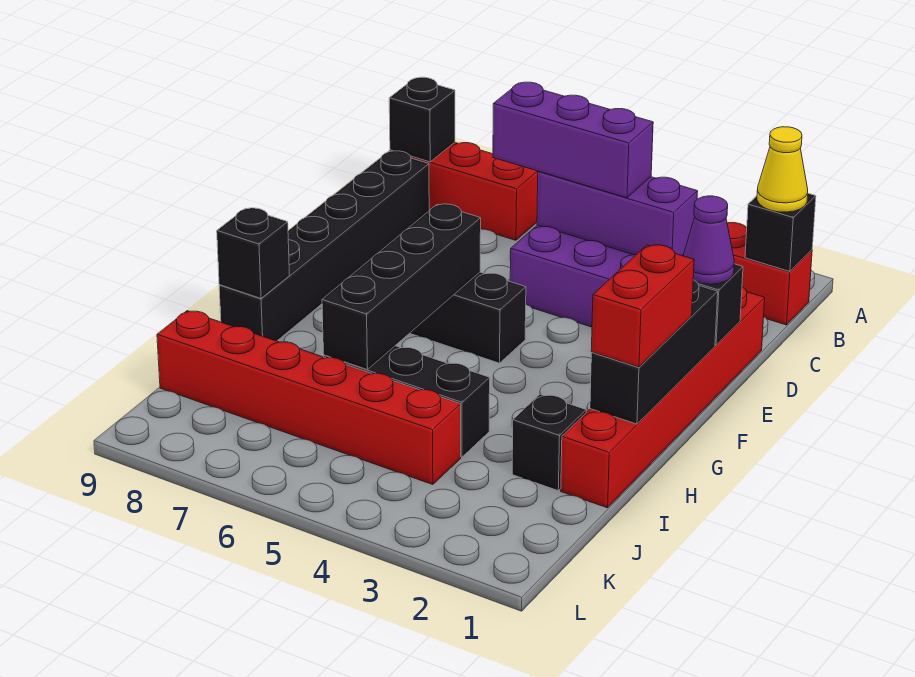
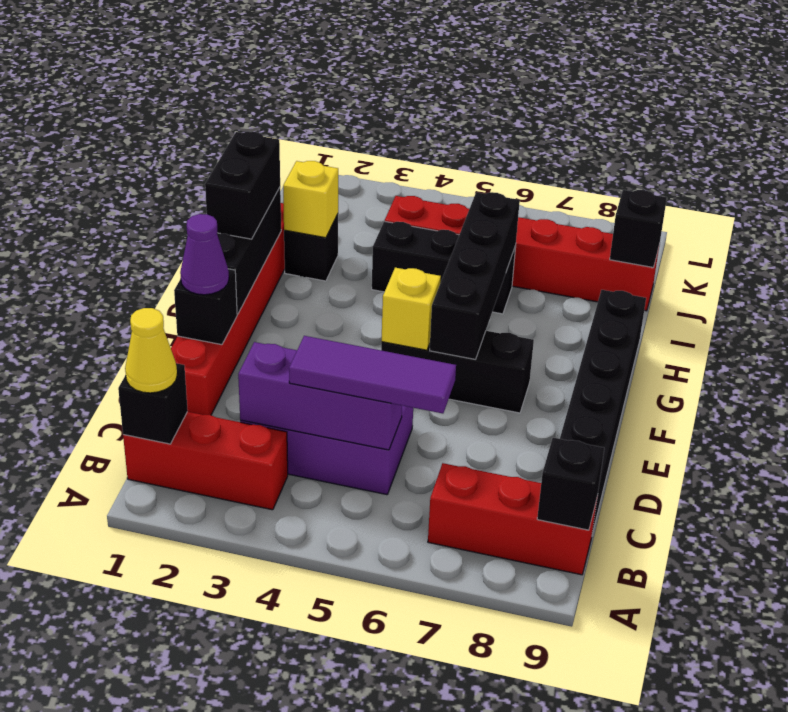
purple 1x3 brick [493,82,653,198] -> purple 1x3 tile [289,336,456,413]
none -> yellow 1x1 brick [381,268,441,350]
red 1x2 brick [591,245,694,367] -> black 1x2 brick [205,132,280,239]
black 1x1 brick [217,208,289,298] -> black 1x1 brick moved to [610,190,667,268]
none -> yellow 1x1 brick [283,161,338,238]

